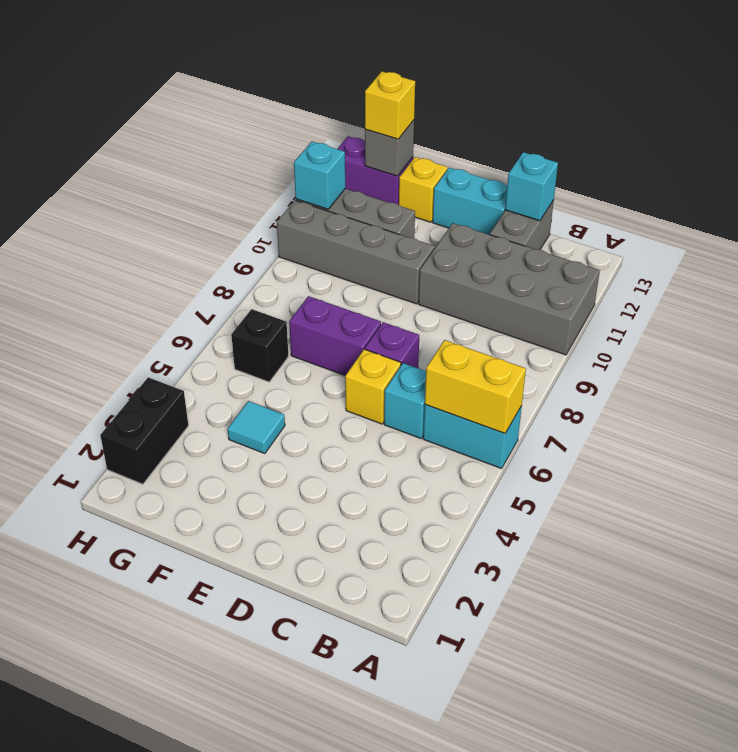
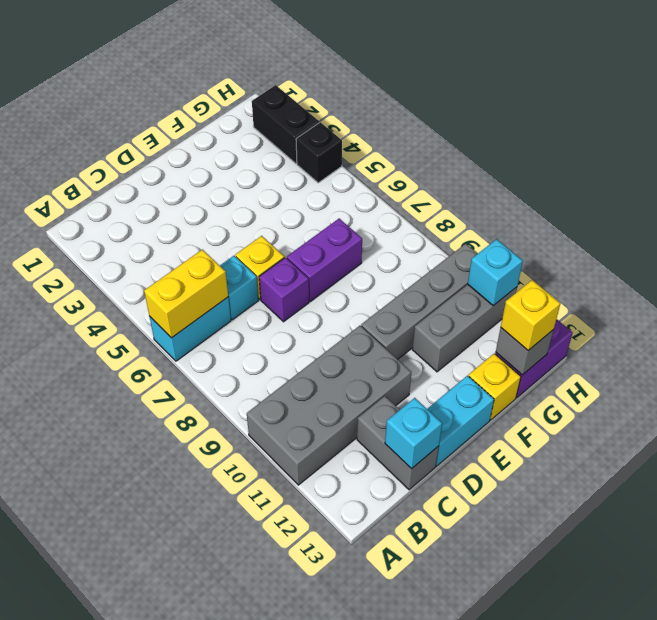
cyan 1x1 tile [228,401,285,454] -> none
black 1x1 brick [231,309,289,382] -> black 1x1 brick moved to [296,122,342,183]

